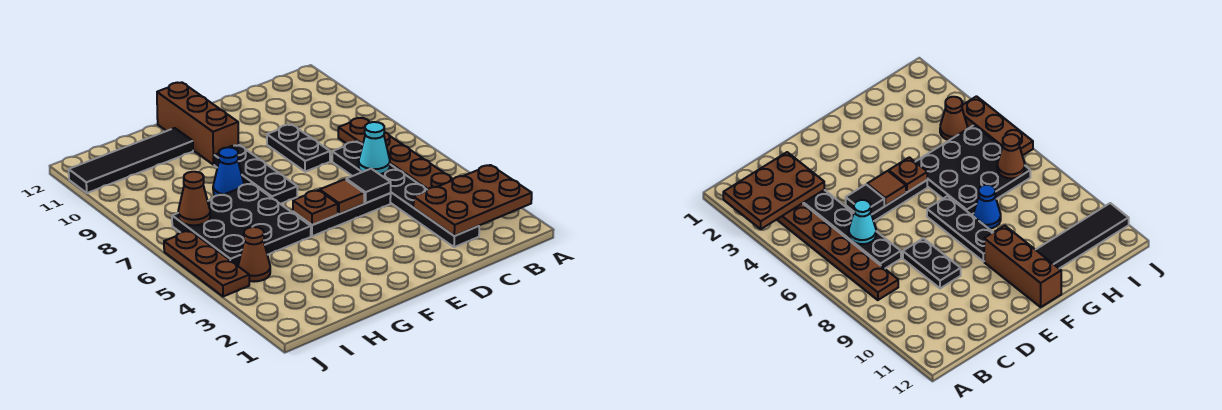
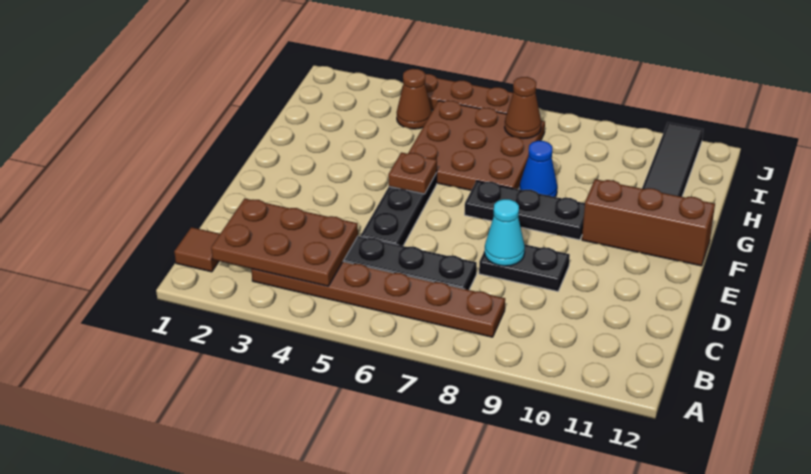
brown 2x3 plate [413,165,532,236] -> brown 2x3 plate turned to [211,198,358,286]
cyan 1x1 cone [359,122,390,174] -> cyan 1x1 cone moved to [484,199,525,266]
black 1x1 tile [346,169,391,203] -> none
brown 1x1 tile [320,179,364,214] -> brown 1x1 tile moved to [174,227,220,272]
black 3x3 plate [172,184,311,266] -> brown 3x3 plate [408,101,545,190]

